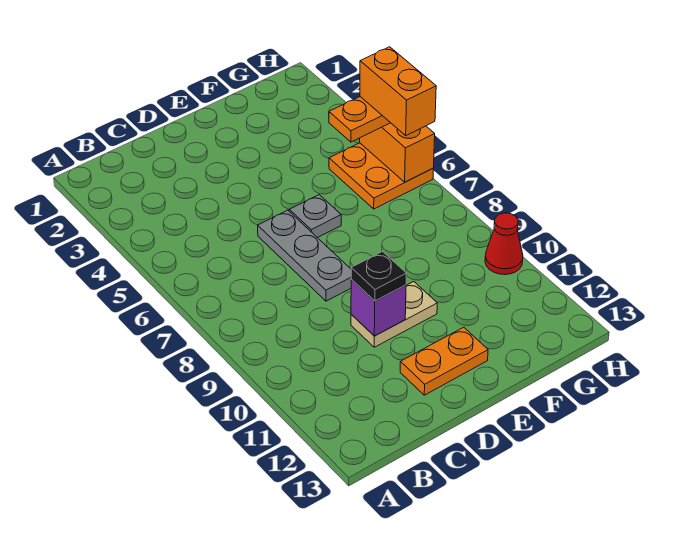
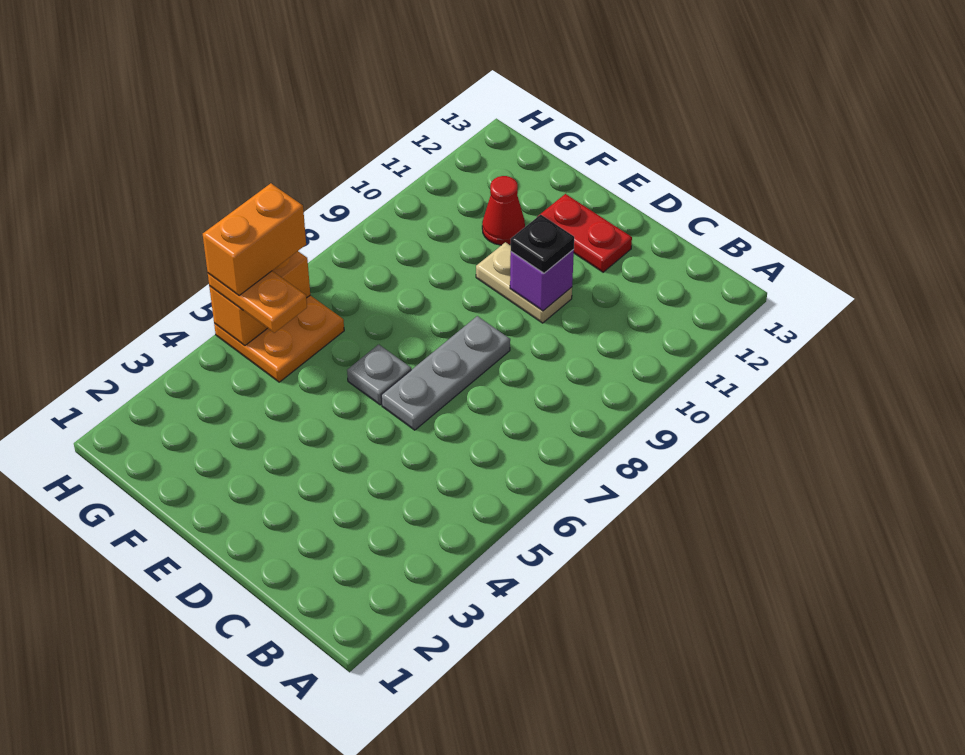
orange 1x2 plate [400,327,488,395] -> red 1x2 plate [537,194,632,272]
red 1x1 cone [485,213,523,275] -> red 1x1 cone moved to [482,176,525,245]

